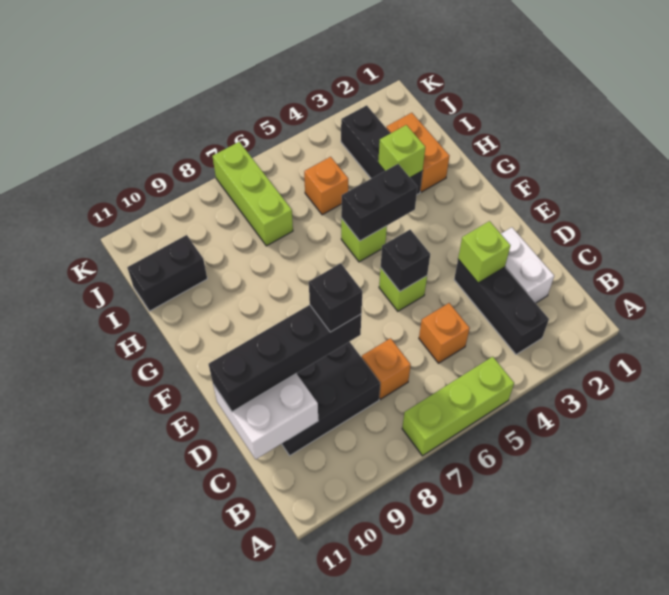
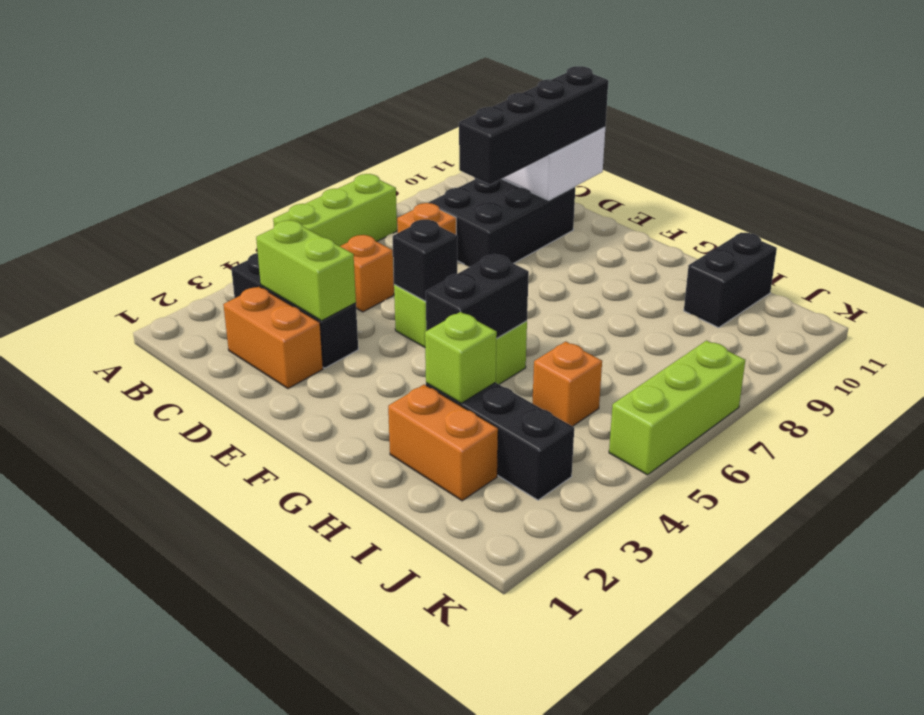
white 1x2 brick [501,227,554,303] -> orange 1x2 brick [223,287,323,389]
lime 1x1 brick [458,221,510,283] -> lime 1x2 brick [256,220,356,321]
black 1x1 brick [309,263,362,332] -> none
lime 1x3 brick [212,142,293,246] -> lime 1x3 brick turned to [609,341,745,475]

